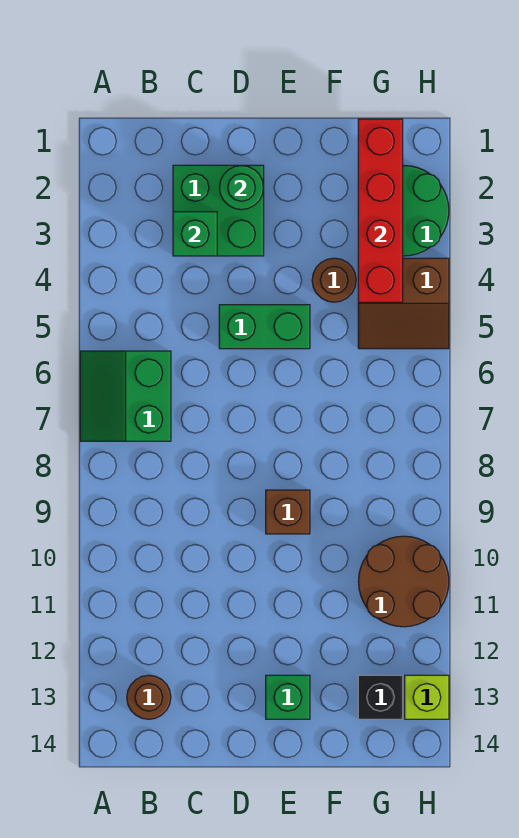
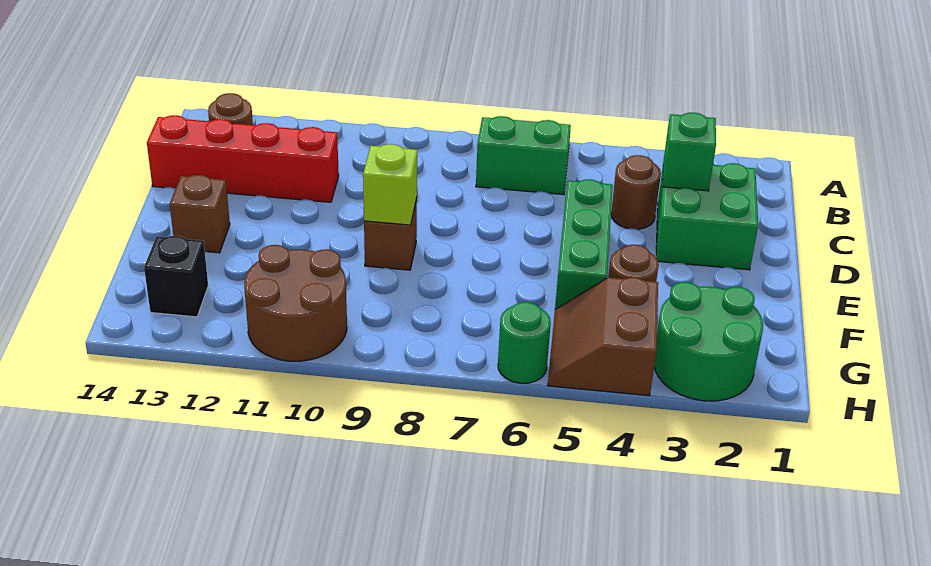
none -> brown 1x1 round brick [611,155,661,229]
green 1x1 round brick [219,165,264,210] -> green 1x1 round brick moved to [498,302,551,383]
green 1x2 brick [219,305,310,349] -> green 1x3 brick [555,179,613,309]
green 1x1 brick [266,675,310,719] -> brown 1x1 brick [170,175,230,253]
red 1x4 brick [358,119,403,302] -> red 1x4 brick moved to [147,115,339,202]
lime 1x1 brick [405,675,449,719] -> lime 1x1 brick moved to [363,144,417,225]

